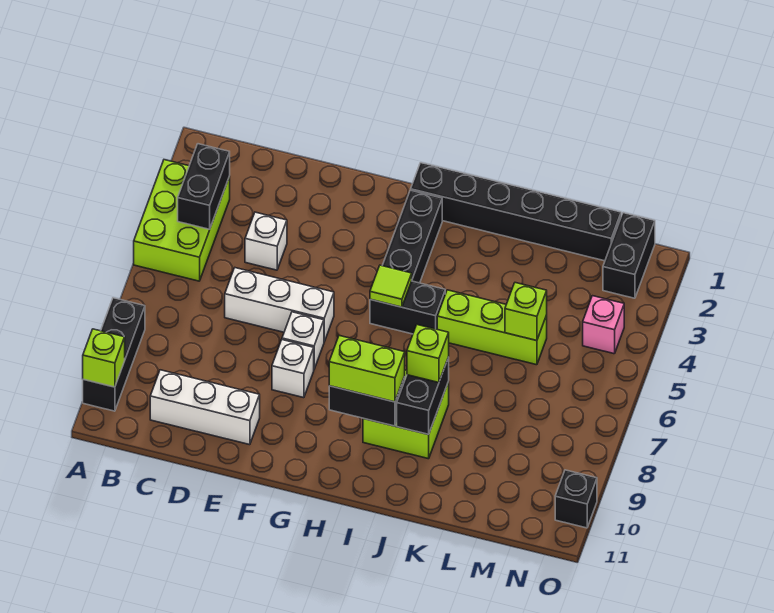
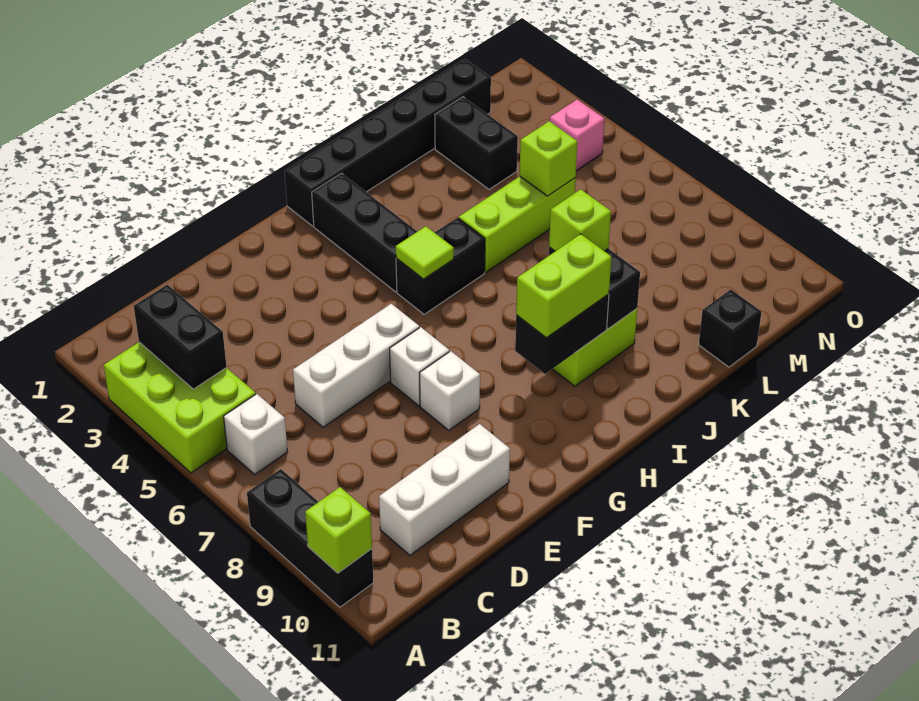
white 1x1 brick [245,212,287,270] -> white 1x1 brick moved to [224,394,288,474]
black 1x2 brick [603,213,655,298] -> black 1x2 brick moved to [435,97,518,189]
black 1x1 brick [555,470,597,528] -> black 1x1 brick moved to [699,289,761,367]

